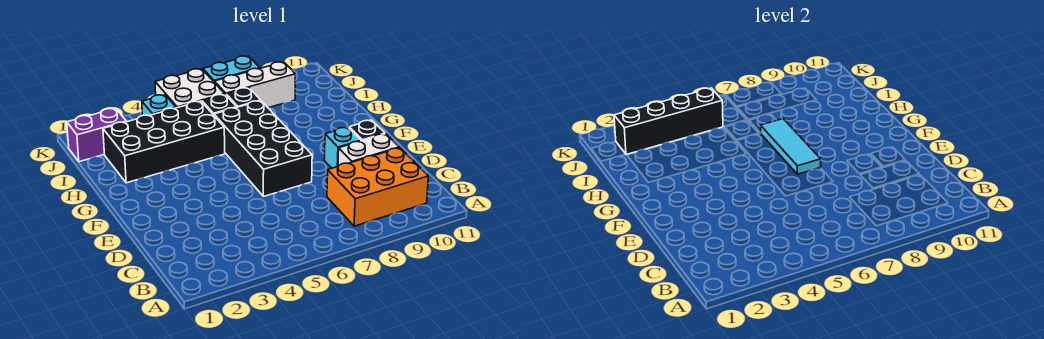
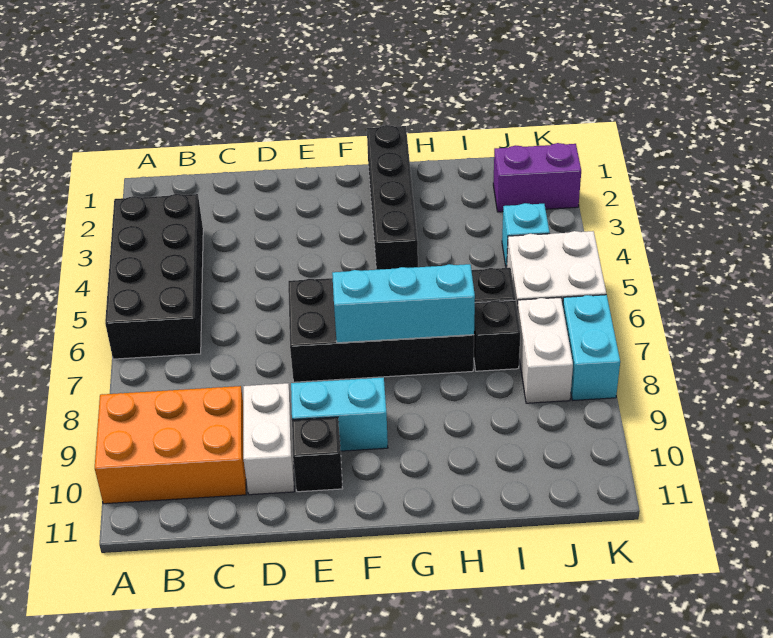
orange 2x3 brick [327,148,428,226] -> orange 2x3 brick turned to [95,386,246,504]
cyan 1x1 brick [324,127,361,168] -> cyan 1x2 brick [291,377,388,451]
cyan 1x3 tile [760,119,821,174] -> cyan 1x3 brick [332,264,475,343]
black 2x4 brick [103,101,225,183] -> black 2x4 brick moved to [105,194,203,359]
purple 1x2 brick [67,108,126,162] -> purple 1x2 brick turned to [493,143,581,212]
black 1x4 brick [614,88,723,154] -> black 1x4 brick moved to [367,125,418,270]
white 1x3 brick [214,62,295,108] -> white 1x2 brick [517,297,573,403]

